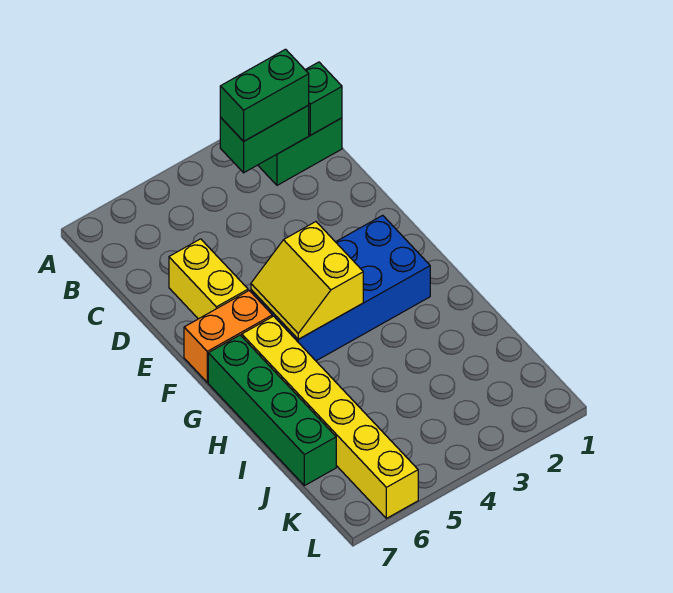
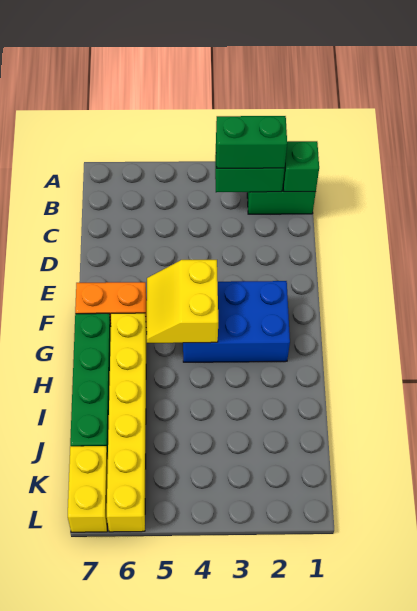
yellow 1x2 brick [169,239,248,319] -> yellow 1x2 brick moved to [68,446,108,532]
blue 2x4 brick [251,215,430,361] -> blue 2x3 brick [183,281,290,362]

